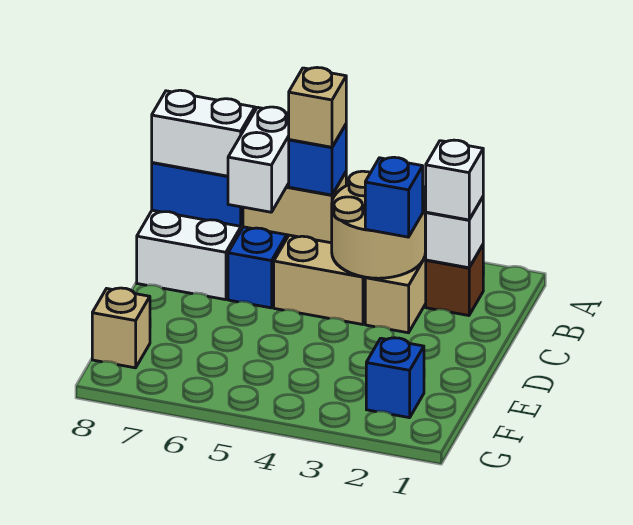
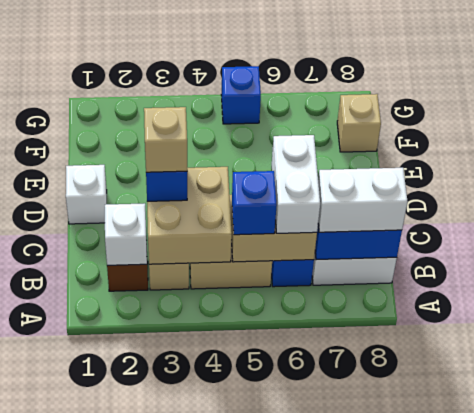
white 1x1 brick [426,140,483,220] -> white 1x1 brick moved to [66,165,107,224]
tan 2x2 round brick [332,171,425,278] -> tan 2x2 brick [147,167,232,264]
tan 1x1 brick [289,68,346,147] -> tan 1x1 brick moved to [144,107,187,172]
blue 1x1 brick [366,338,424,418] -> blue 1x1 brick moved to [221,66,261,124]

